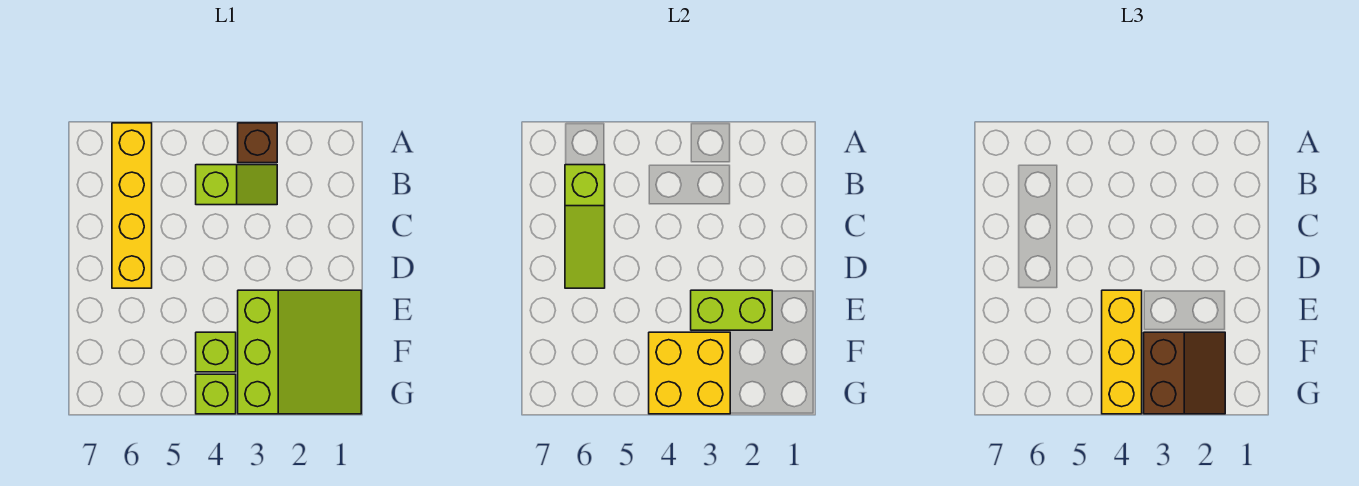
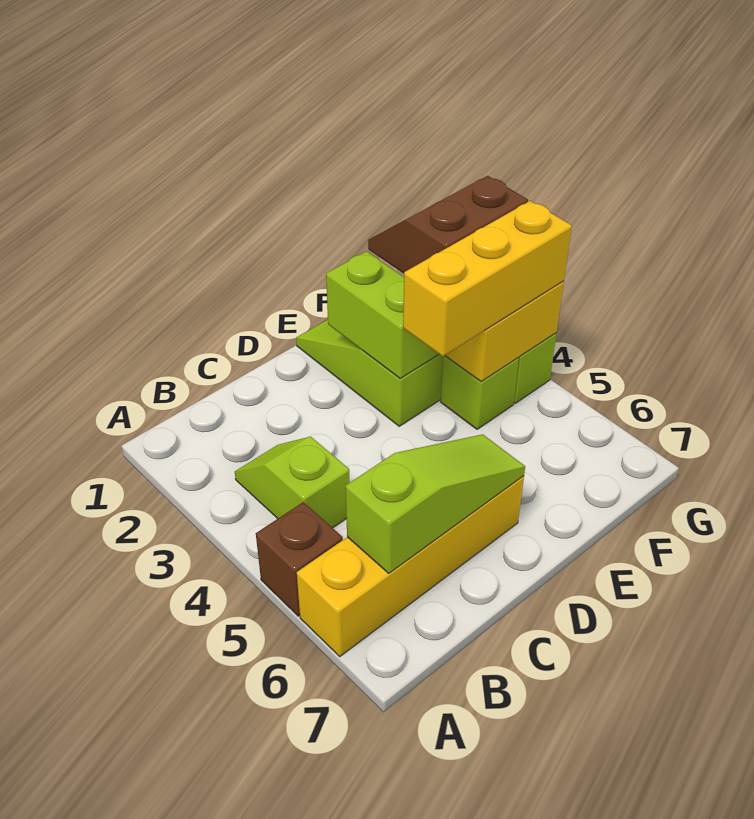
brown 1x1 brick [238,123,277,163] -> brown 1x1 brick moved to [256,502,343,616]

